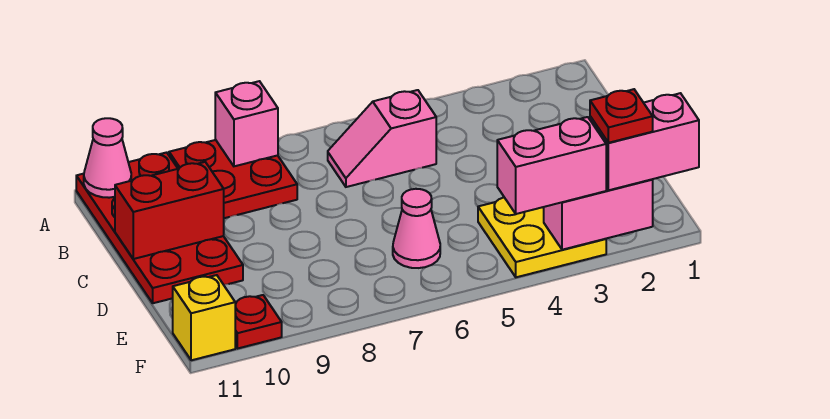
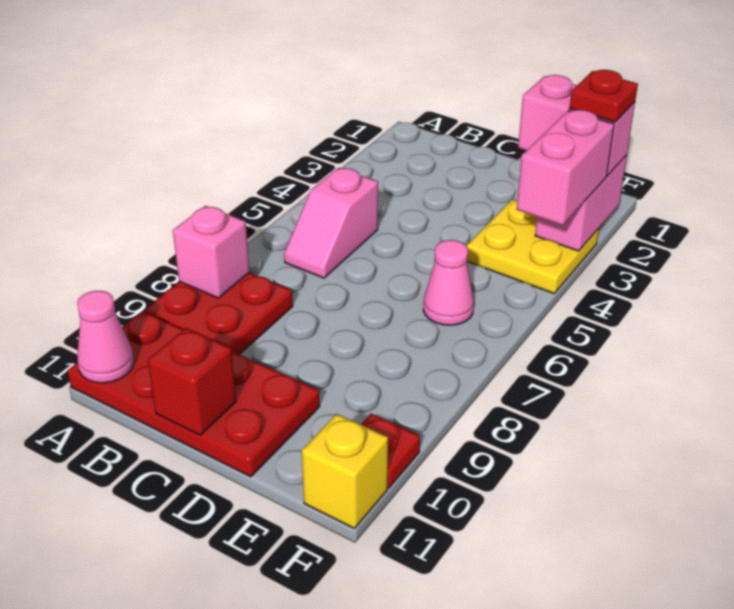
red 1x2 brick [115,162,224,259] -> red 1x1 brick [148,328,236,435]
pink 1x2 brick [590,93,699,190] -> pink 1x2 brick turned to [518,75,635,176]

